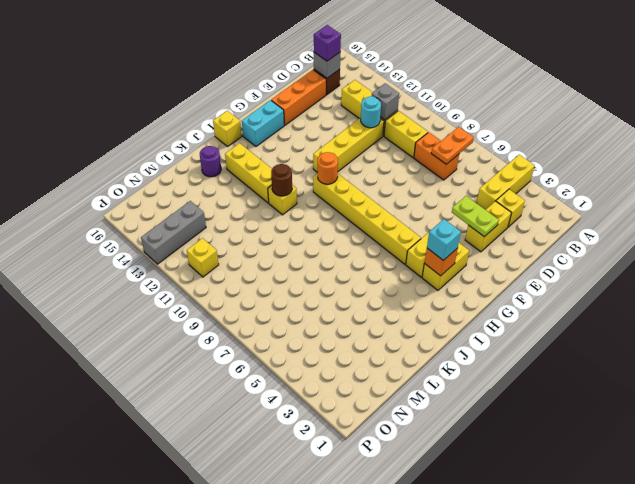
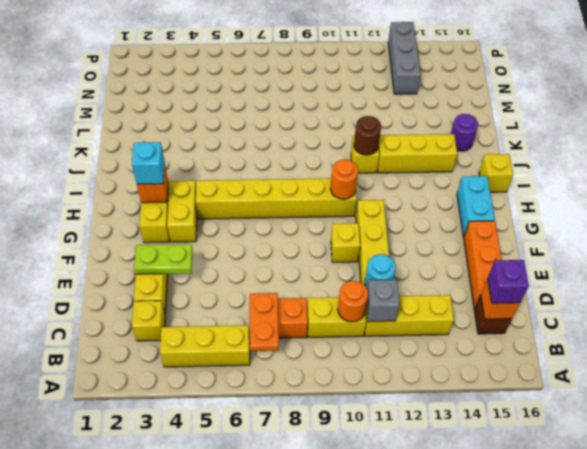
yellow 1x3 brick [477,155,535,210] -> yellow 1x3 brick turned to [160,325,250,367]
none -> orange 1x1 round brick [338,281,368,322]
grey 1x1 brick [314,52,340,78] -> orange 1x1 brick [481,278,520,319]
yellow 1x1 brick [187,238,219,277] -> yellow 1x1 brick moved to [331,223,360,262]

